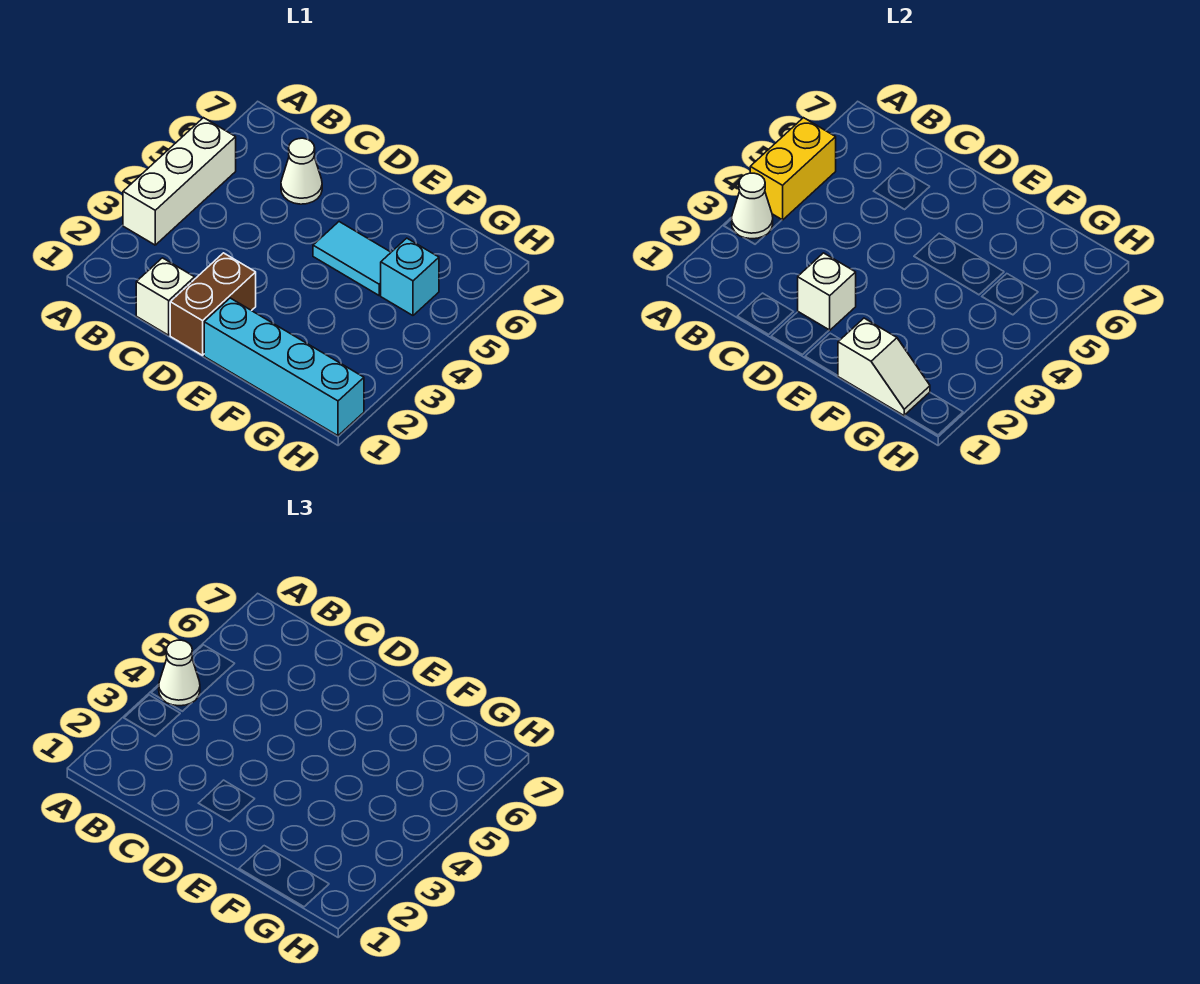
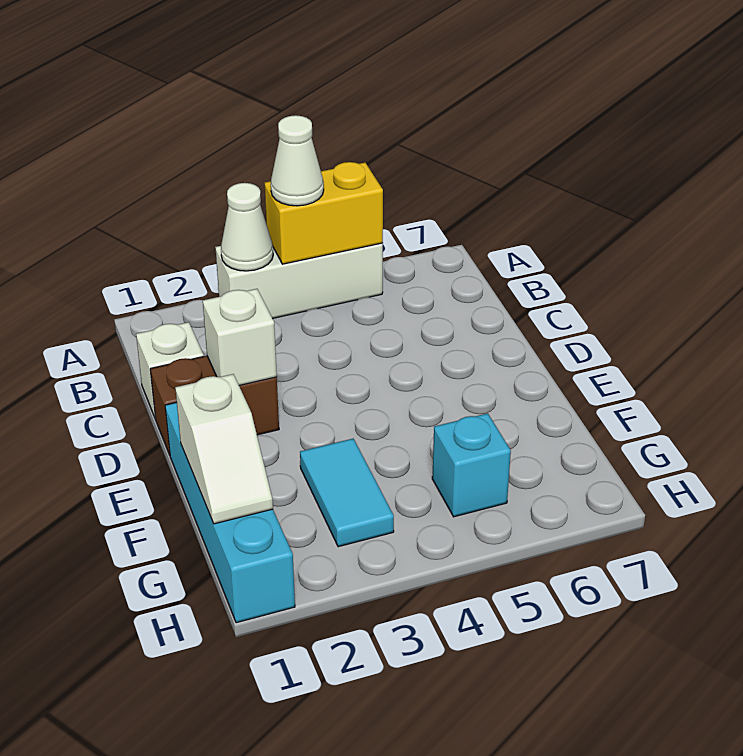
white 1x1 cone [281,138,322,204] -> none
cyan 1x2 tile [313,222,391,295] -> cyan 1x2 tile moved to [300,439,394,547]

